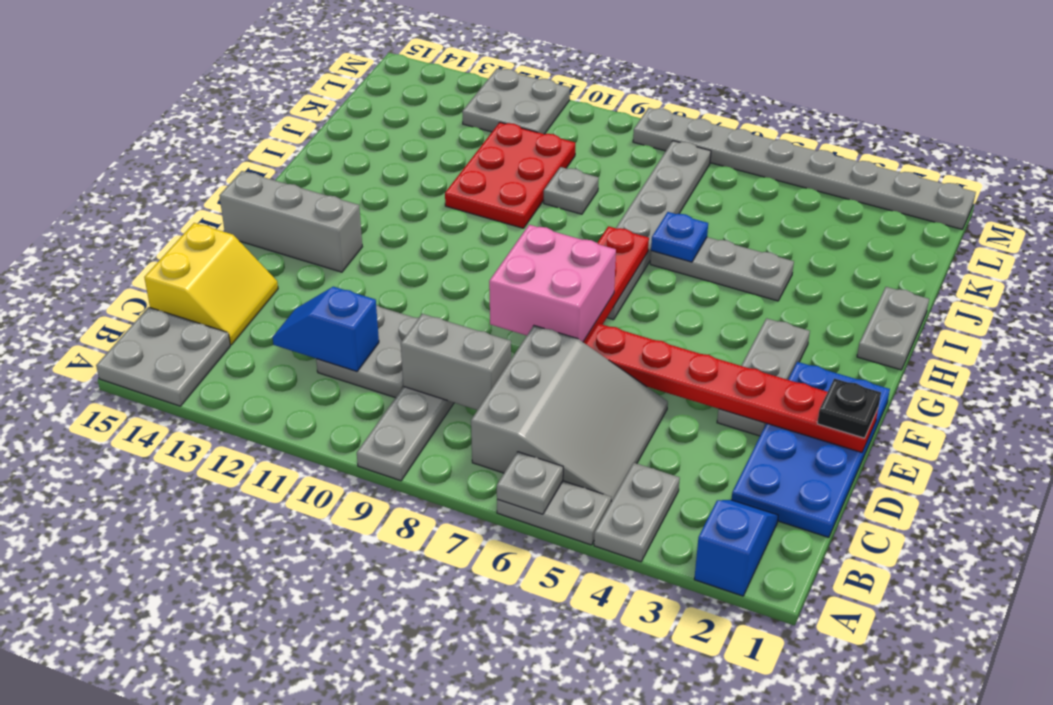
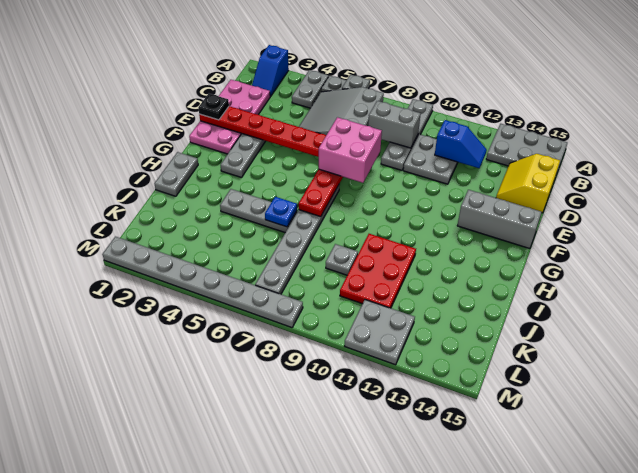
grey 2x2 plate [96,307,230,406] -> grey 2x3 plate [486,124,567,175]
blue 2x4 plate [731,362,890,537] -> pink 2x4 plate [189,80,271,154]

